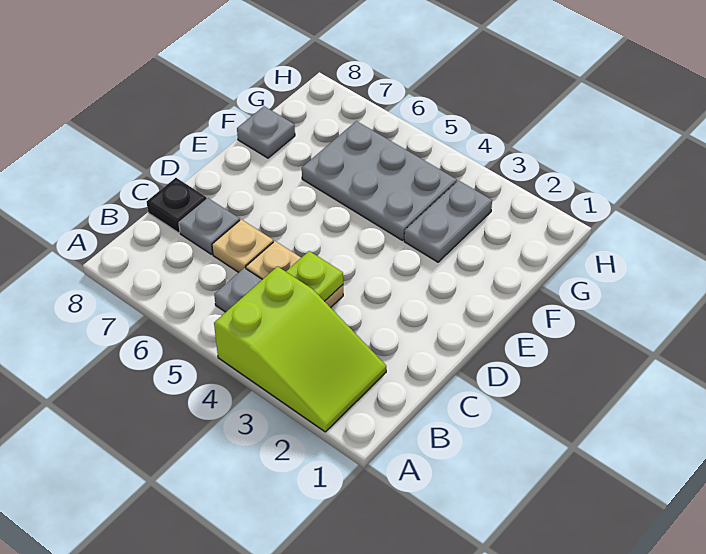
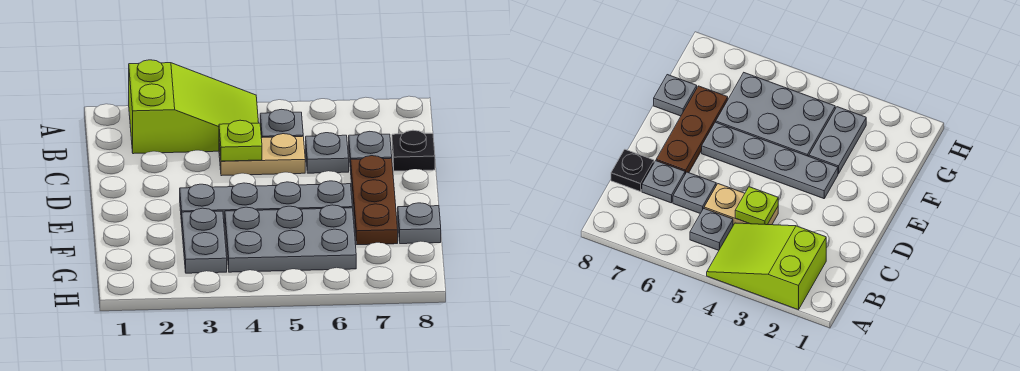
lime 2x3 slope [214,266,386,432] -> lime 2x3 slope turned to [129,60,259,154]
tan 1x1 plate [212,219,273,272] -> grey 1x1 plate [306,133,349,173]
none -> brown 1x3 plate [351,156,398,245]
none -> grey 1x4 plate [180,181,352,224]

